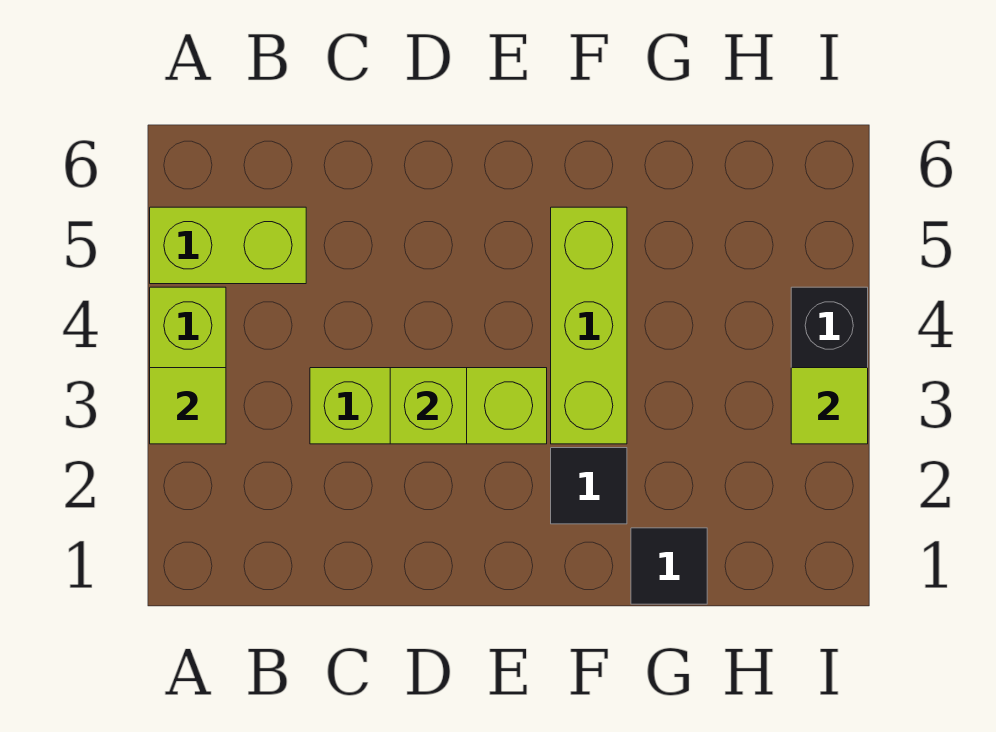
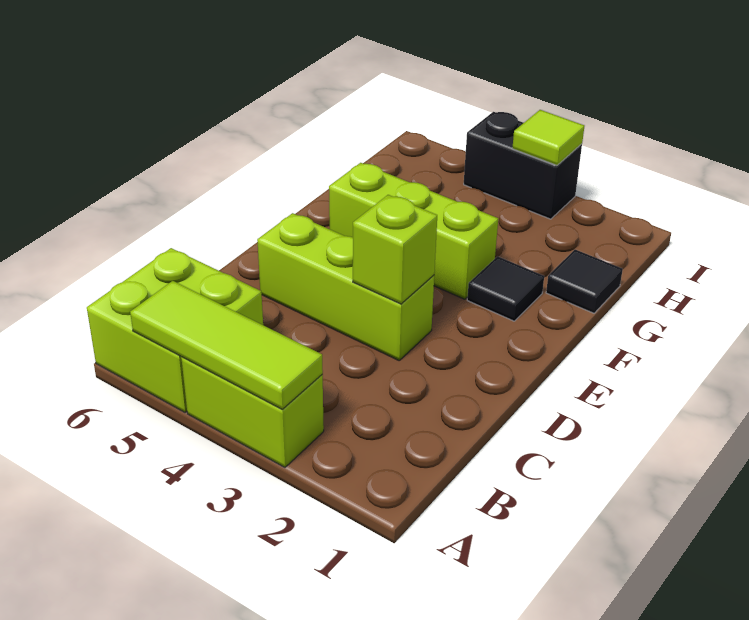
lime 1x1 tile [150,368,226,444] -> lime 1x3 tile [130,281,323,409]
lime 1x2 brick [150,207,306,284] -> lime 2x2 brick [87,248,263,413]
lime 1x3 brick [310,368,547,444] -> lime 1x3 brick turned to [257,213,434,360]

